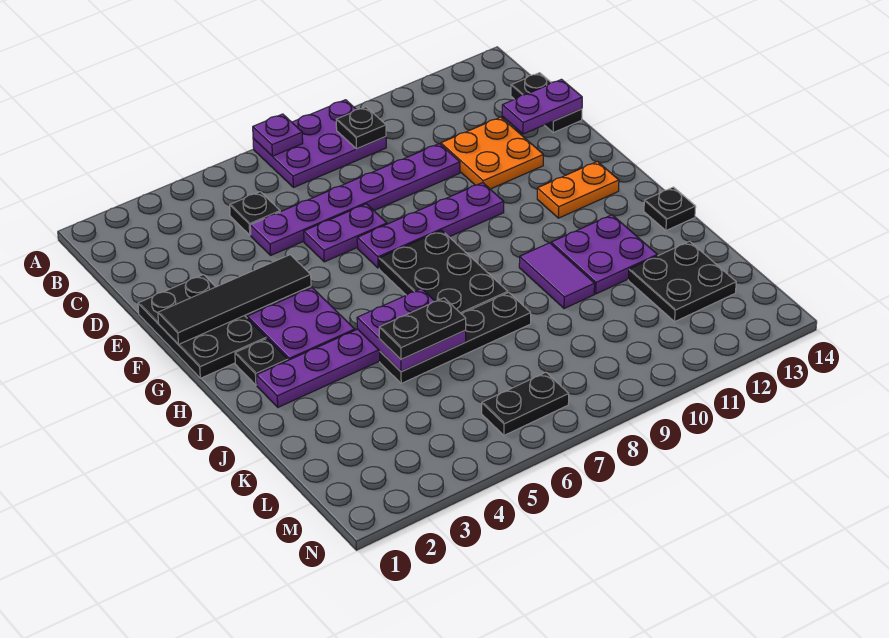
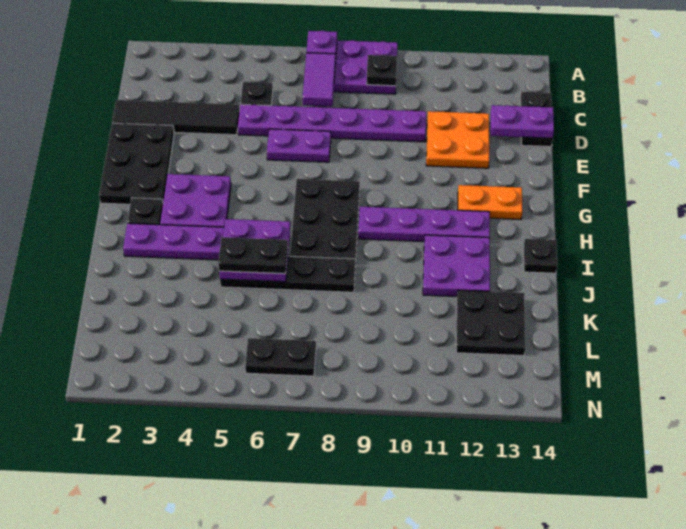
black 1x4 tile [158,255,311,344] -> black 1x4 tile moved to [112,100,239,135]
purple 1x4 plate [357,183,504,268] -> purple 1x4 plate moved to [358,207,490,242]
purple 1x2 tile [519,243,595,309] -> purple 1x2 tile moved to [303,53,336,106]

